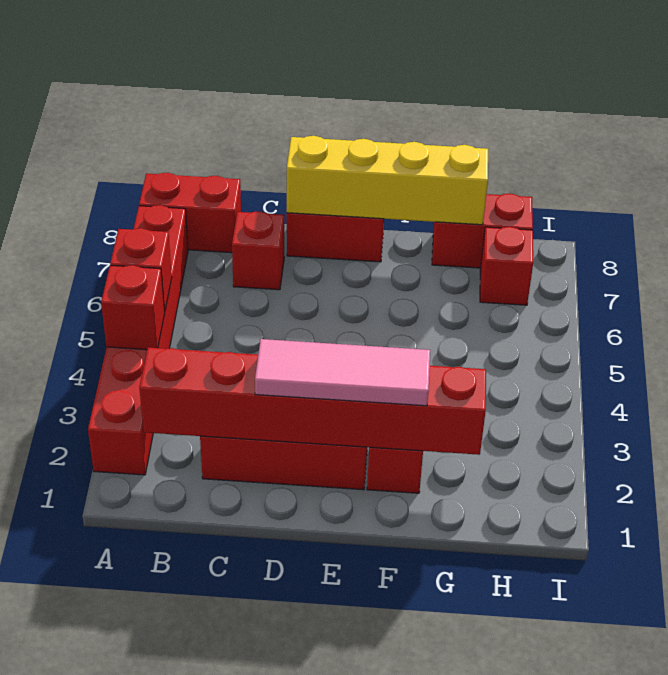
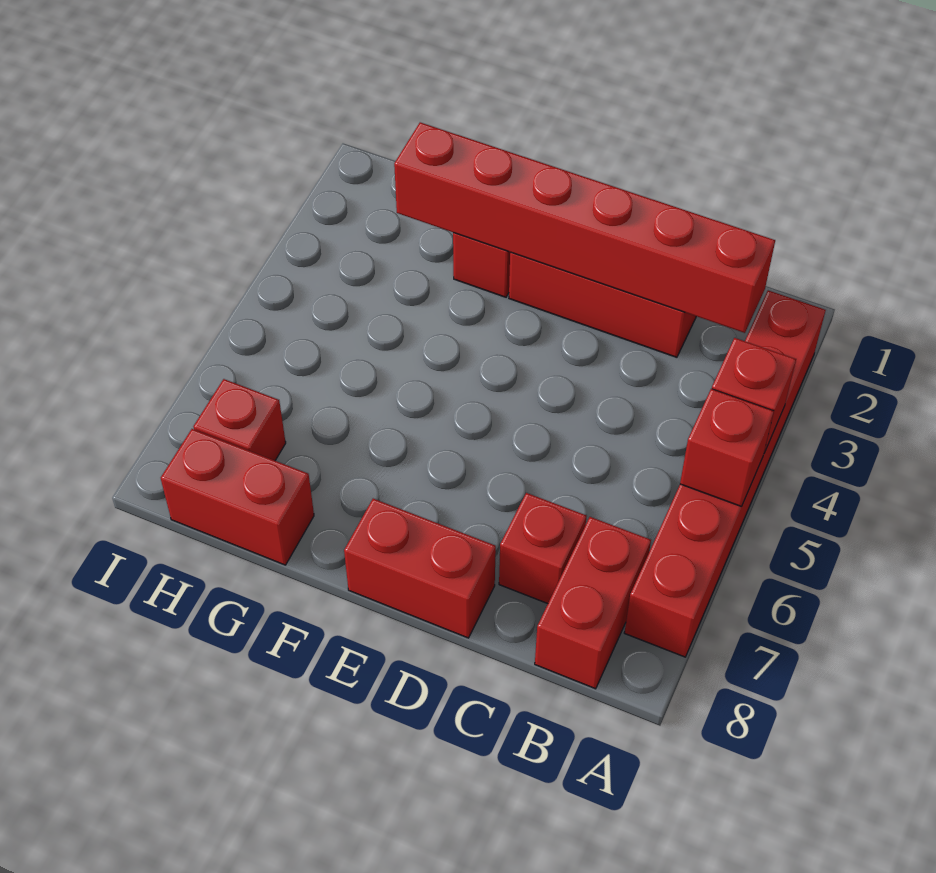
red 1x2 brick [139,173,241,253] -> red 1x2 brick turned to [535,517,651,689]
pink 1x3 tile [255,339,430,406] -> none
yellow 1x4 brick [287,136,488,225] -> none

